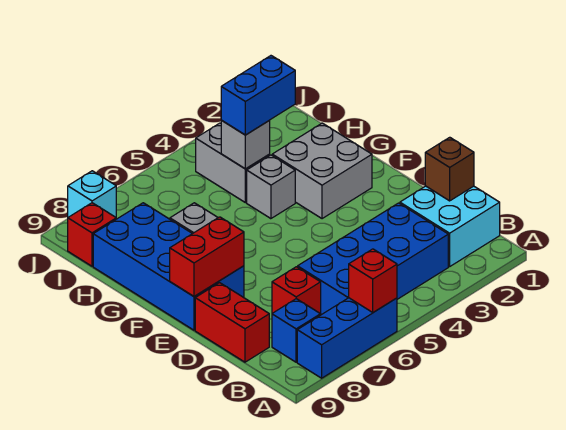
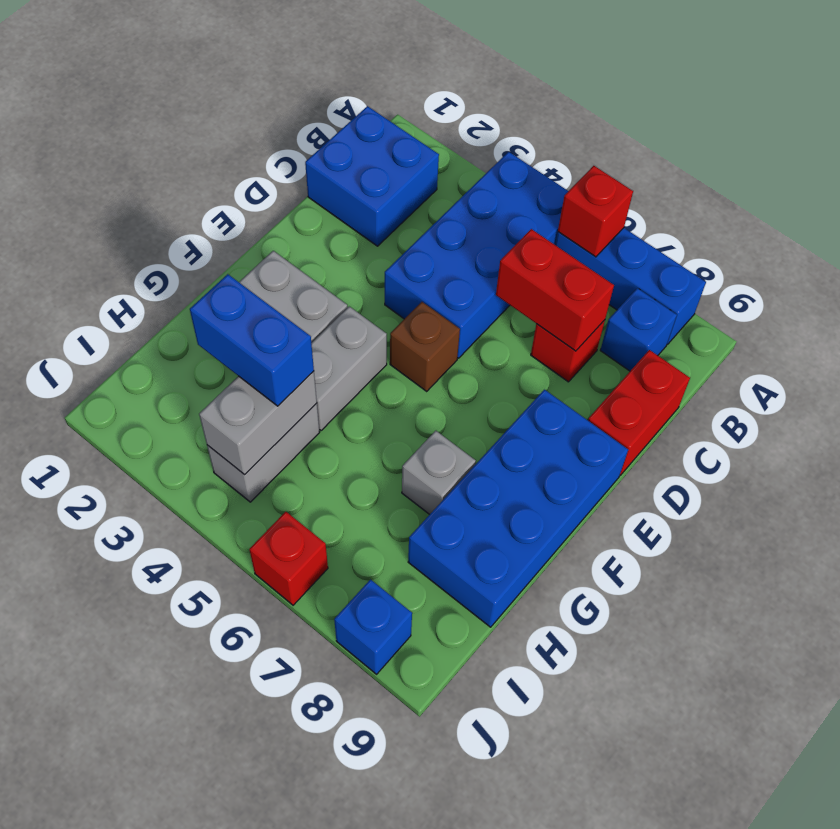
cyan 2x2 brick [400,186,500,267] -> blue 2x2 brick [305,106,439,246]
blue 2x4 brick [298,203,448,314] -> blue 2x4 brick turned to [385,152,568,358]
brown 1x1 brick [425,137,474,201] -> brown 1x1 brick moved to [390,302,460,391]
red 1x2 brick [170,217,244,296] -> red 1x2 brick moved to [496,229,614,351]
grey 1x1 brick [247,155,295,219] -> grey 1x2 brick [311,306,387,431]
grey 1x1 brick [221,120,270,169] -> grey 1x2 brick [199,371,317,475]
red 1x1 brick [68,203,116,266] -> red 1x1 brick moved to [249,512,328,605]
cyan 1x1 brick [68,171,116,217] -> blue 1x1 brick [334,580,412,674]

